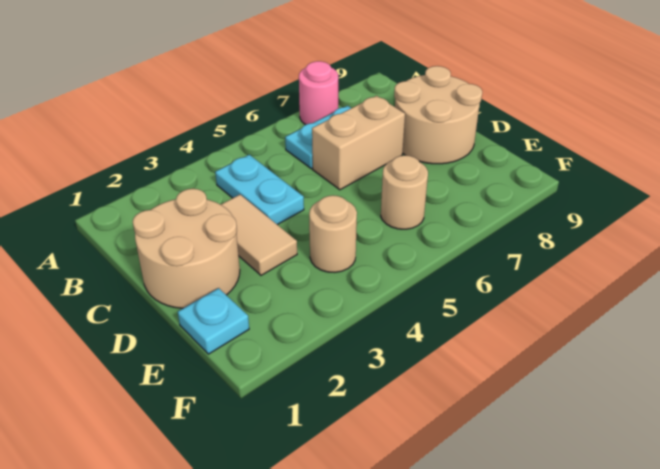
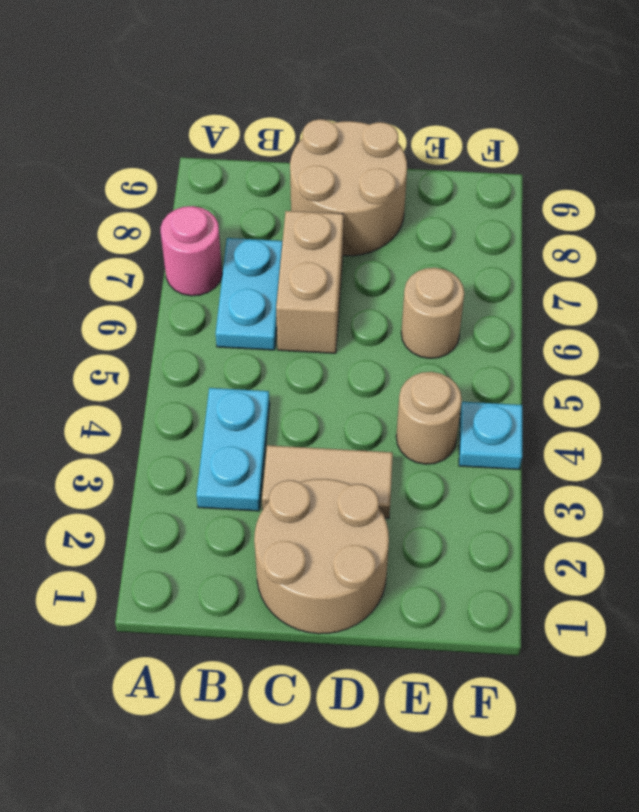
cyan 1x2 plate [215,155,304,225] -> cyan 1x2 plate turned to [196,388,270,511]
cyan 1x1 plate [178,288,249,354] -> cyan 1x1 plate moved to [459,402,522,469]

